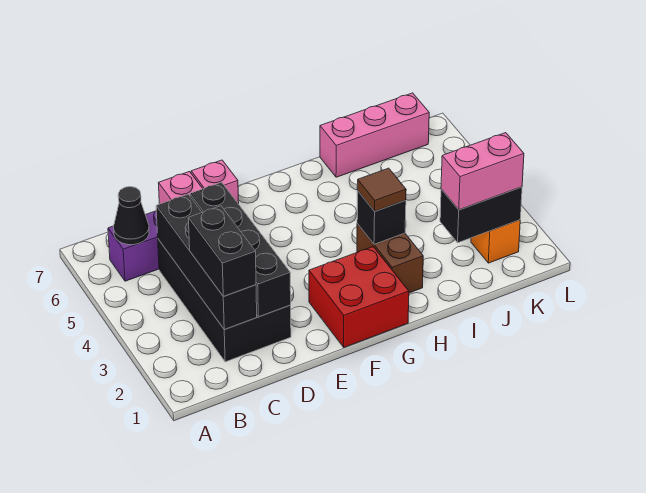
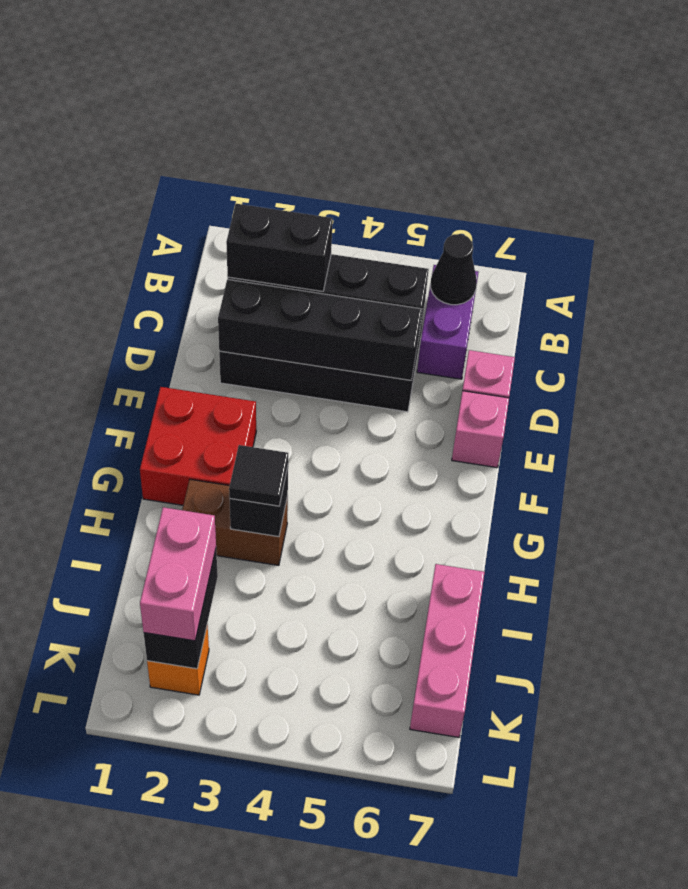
brown 1x1 tile [357,168,406,211] -> black 1x1 tile [229,445,288,506]

